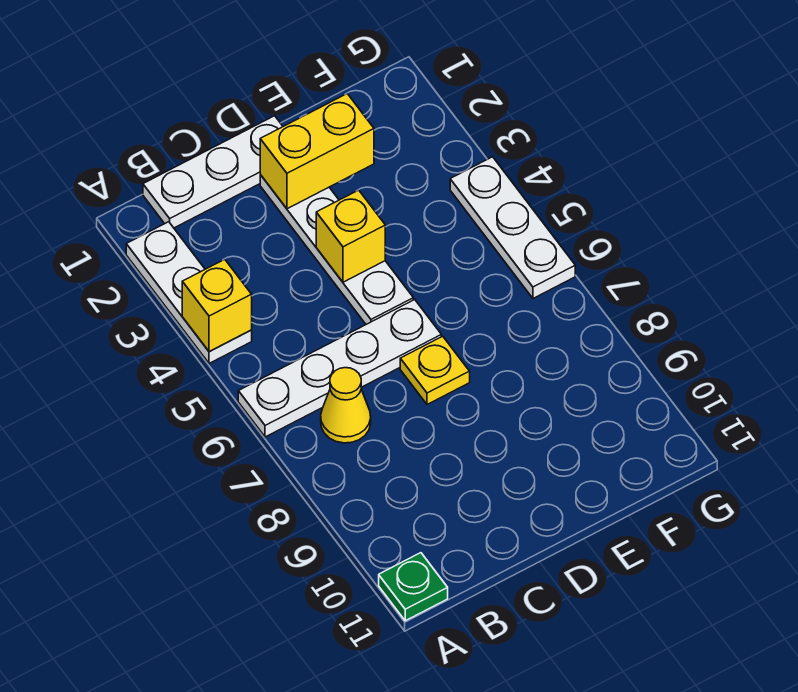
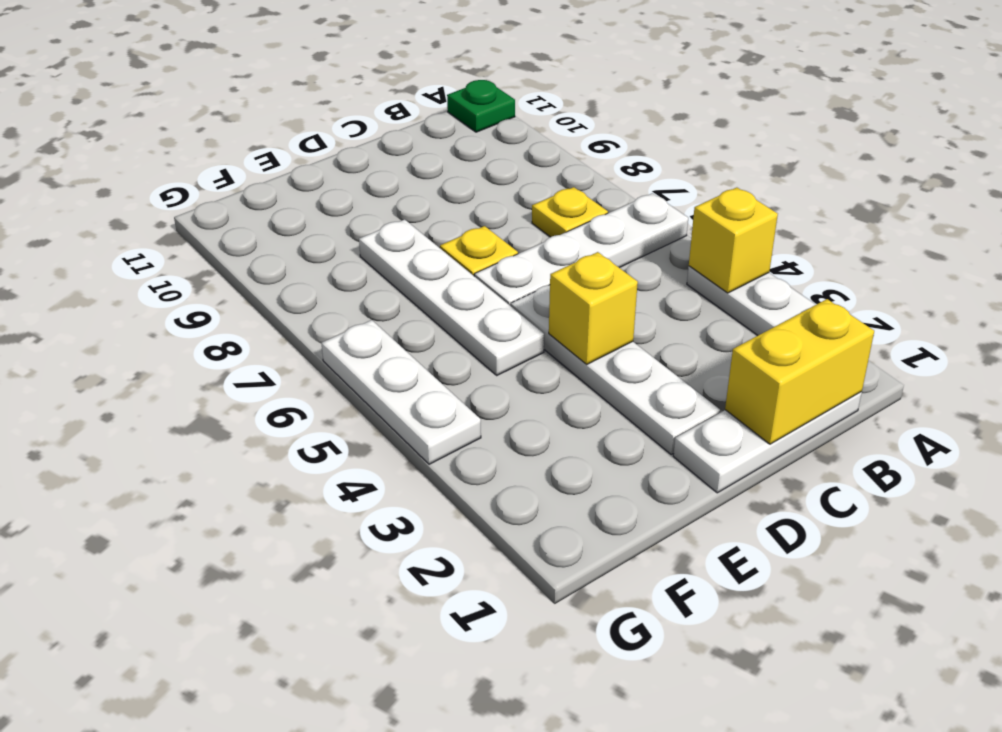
yellow 1x1 cone [321,368,371,443] -> yellow 1x1 plate [532,187,608,237]
yellow 1x2 brick [260,94,374,209] -> yellow 1x2 brick moved to [725,299,874,444]
none -> white 1x4 plate [359,219,544,375]

